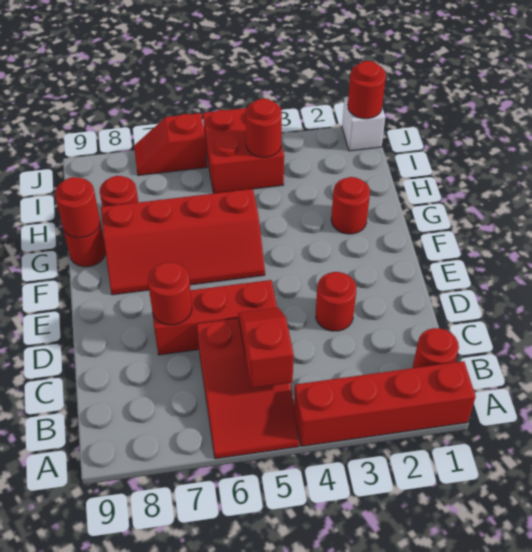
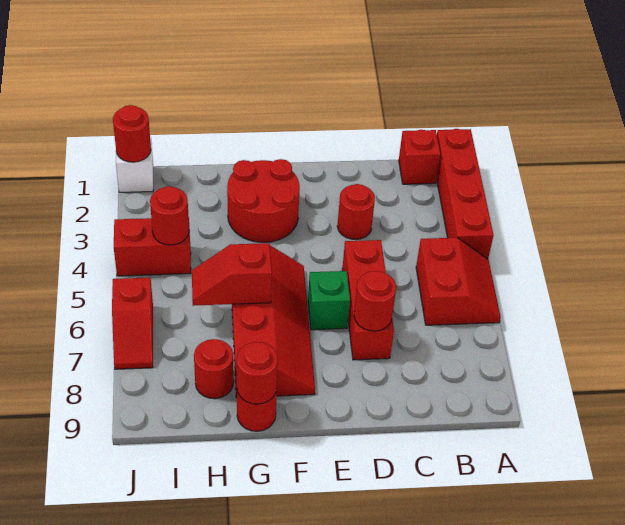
red 2x3 slope [197,318,299,459] -> red 2x2 slope [416,238,501,325]
red 1x1 round brick [413,328,459,368] -> red 1x1 brick [399,130,440,184]
red 1x2 slope [238,308,294,388] -> red 1x2 slope moved to [192,243,272,306]
none -> green 1x1 brick [308,271,350,330]
red 1x1 round brick [331,177,370,234] -> red 2x2 round brick [227,159,300,242]
red 2x2 brick [203,108,284,194] -> red 1x2 brick [114,218,191,276]

